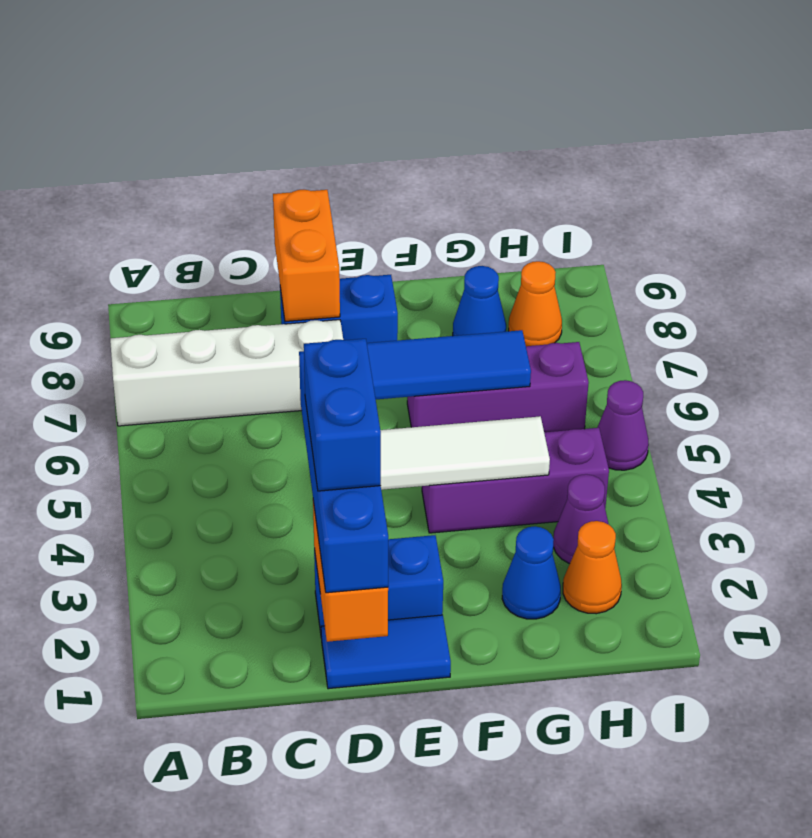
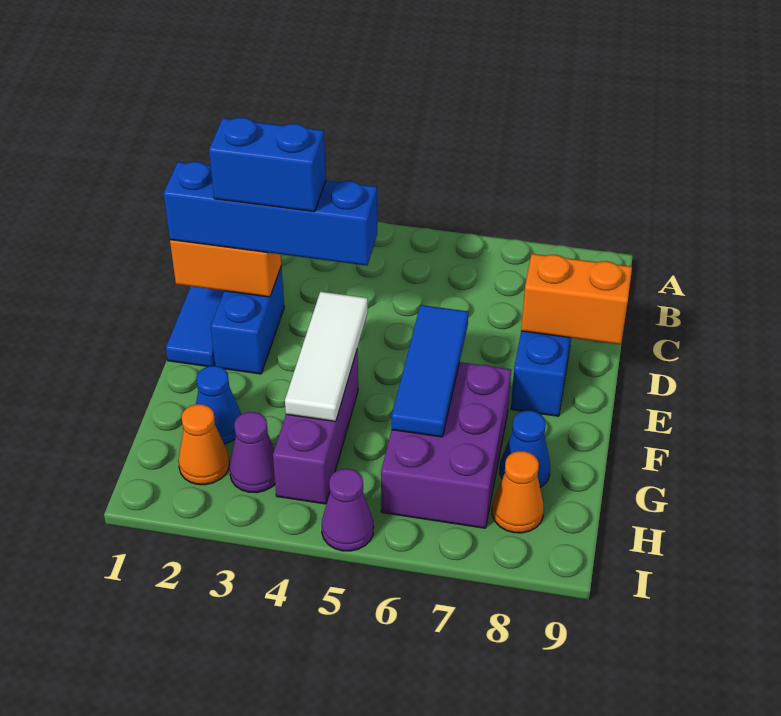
white 1x4 brick [110,320,343,426] -> none
purple 1x3 brick [407,342,589,432] -> purple 2x3 brick [381,362,511,528]

